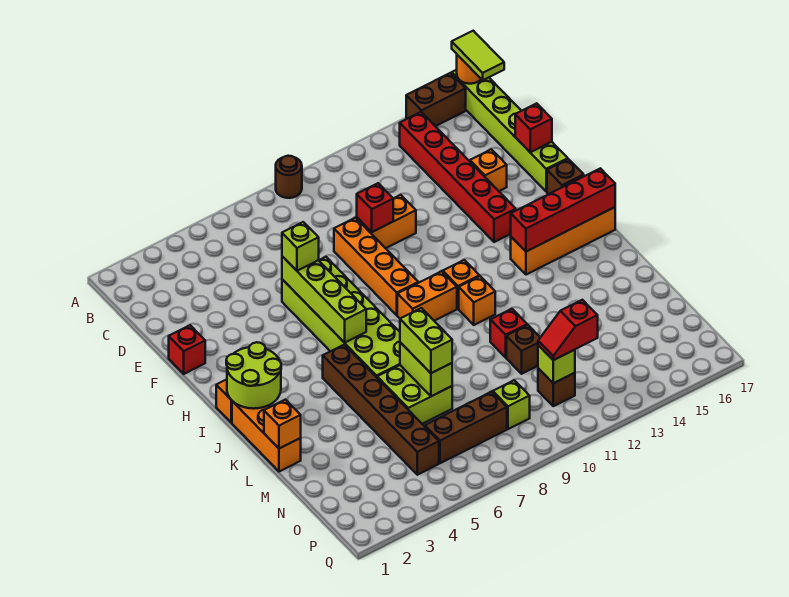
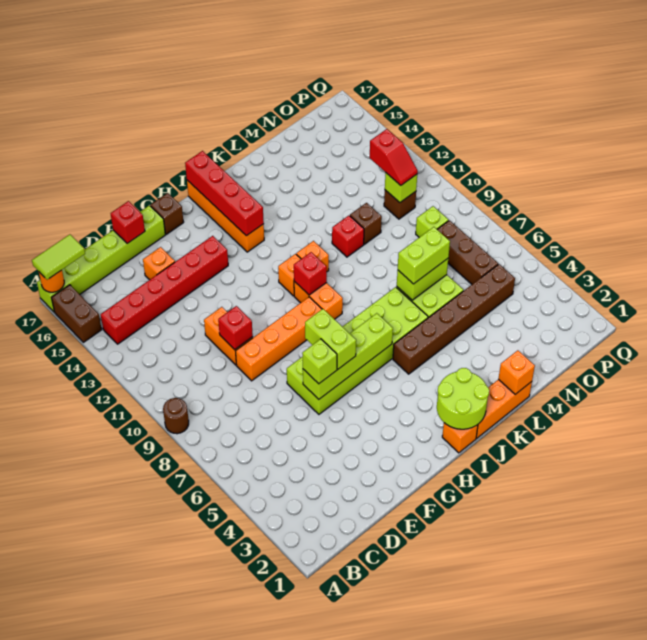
red 1x1 brick [169,325,205,374] -> red 1x1 brick moved to [294,252,327,295]
none -> lime 1x2 brick [305,309,356,369]

